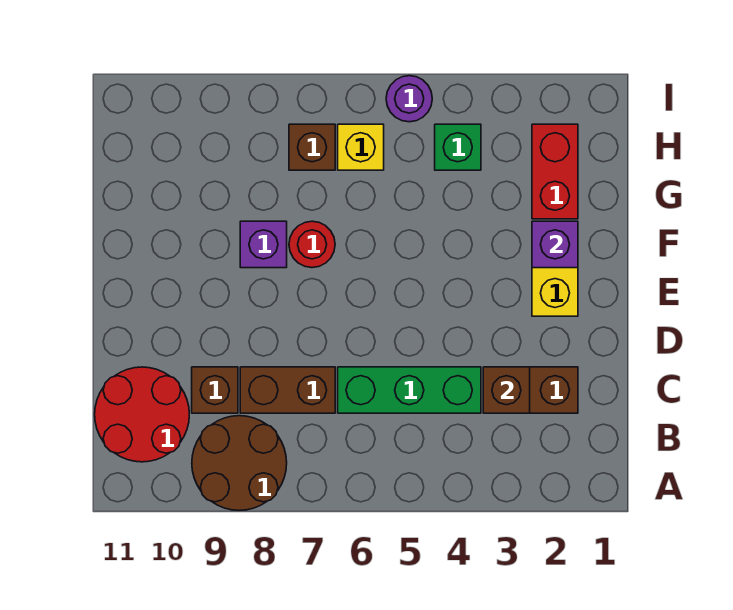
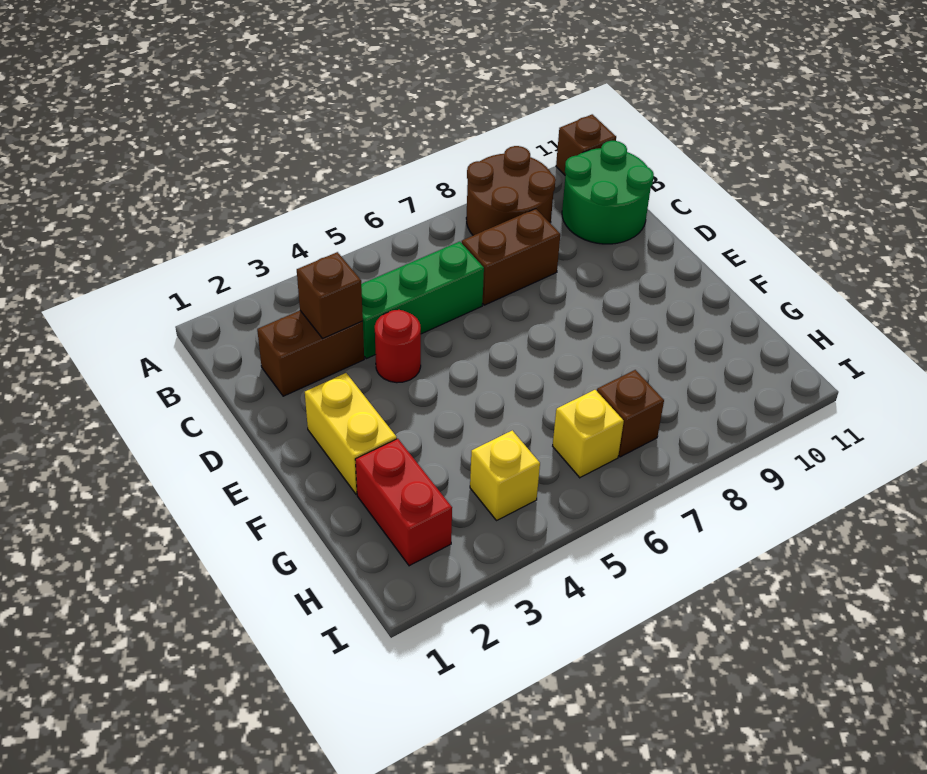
red 2x2 round brick [95,367,189,462] -> green 2x2 round brick [562,141,654,244]
brown 1x1 brick [192,367,238,413] -> brown 1x1 brick moved to [556,114,616,175]
purple 1x1 brick [532,221,578,268] -> none
red 1x1 round brick [289,221,335,268] -> red 1x1 round brick moved to [375,310,421,383]
purple 1x1 brick [240,221,287,268] -> none
green 1x1 brick [435,124,481,170] -> yellow 1x1 brick [470,430,540,520]
purple 1x1 round brick [386,76,432,122] -> none

